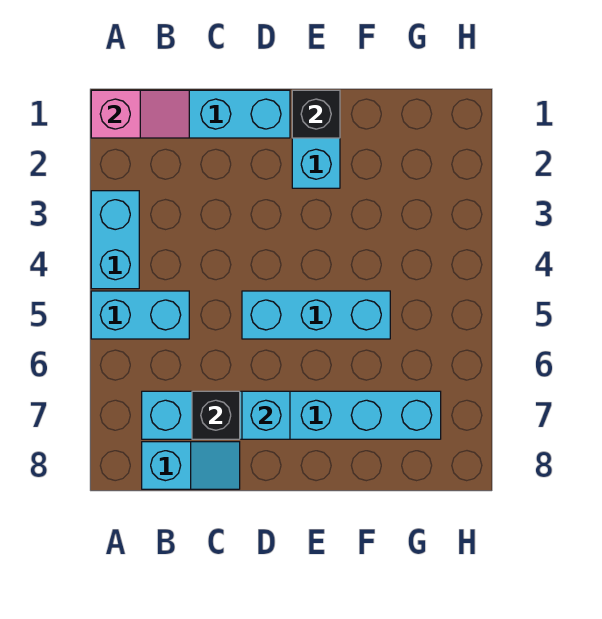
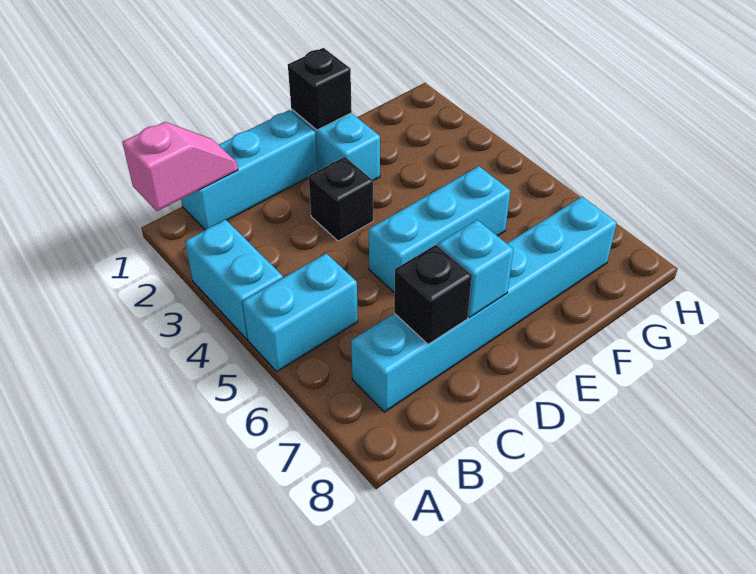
cyan 1x2 slope [142,442,240,489] -> none
none -> black 1x1 brick [309,157,373,241]

